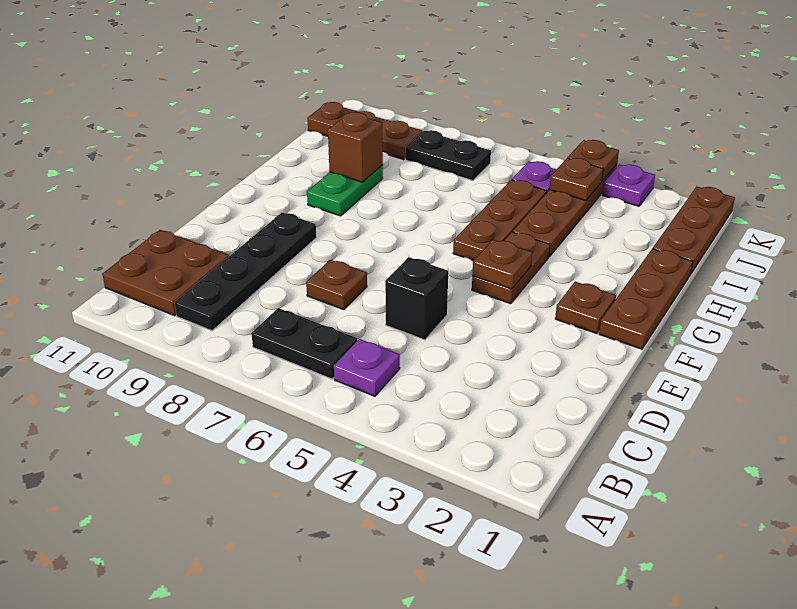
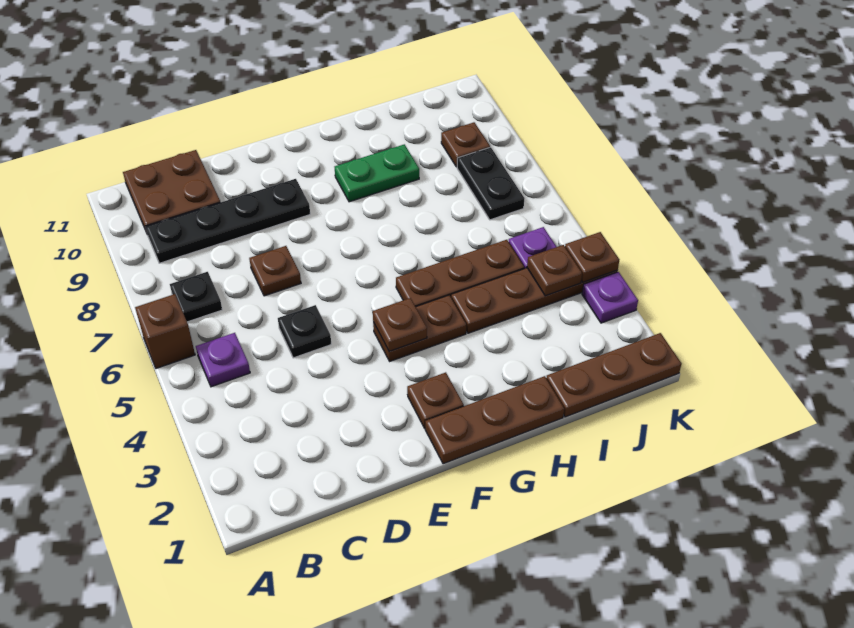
black 1x2 plate [251,308,357,379] -> black 1x1 plate [170,272,222,322]
black 1x1 brick [385,257,448,340] -> black 1x1 plate [278,305,331,358]
brown 1x1 brick [328,112,383,182] -> brown 1x1 brick moved to [135,294,195,368]
brown 1x3 plate [307,102,422,160] -> brown 1x1 plate [441,122,490,167]

